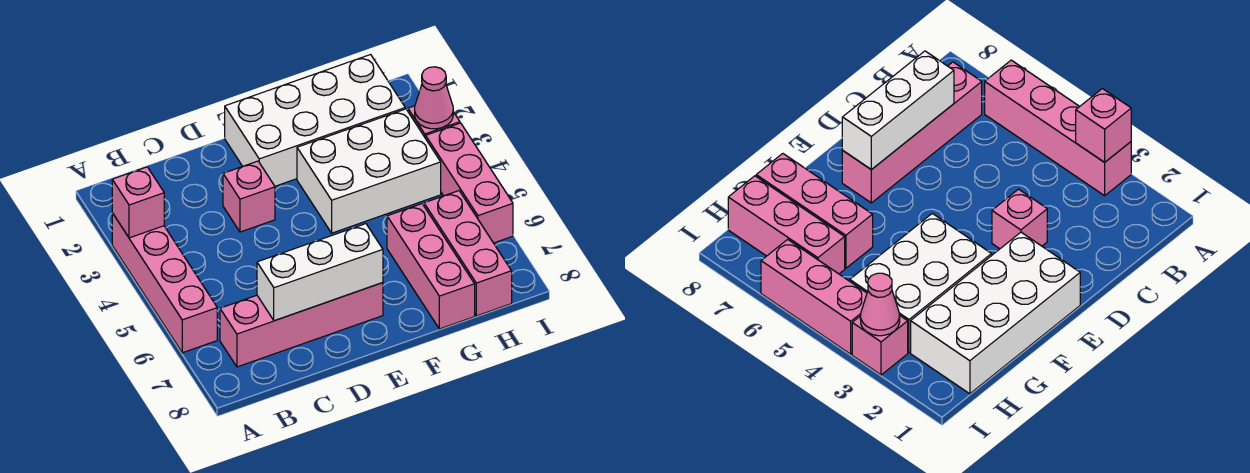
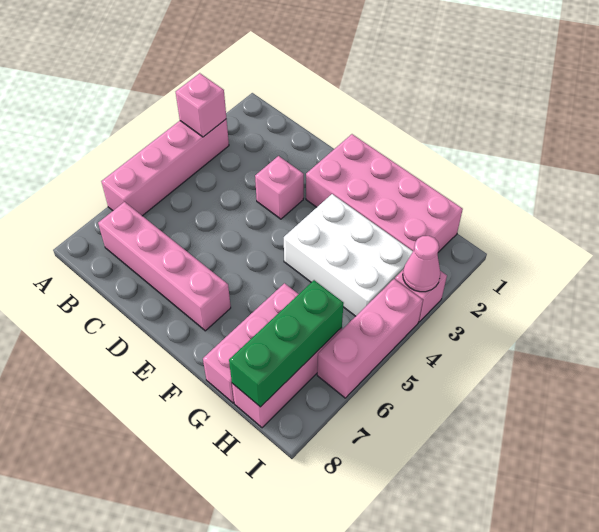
white 1x3 brick [257,224,383,321] -> none
white 2x4 brick [225,55,405,186] -> pink 2x4 brick [306,134,463,252]
none -> green 1x3 brick [229,280,344,407]

